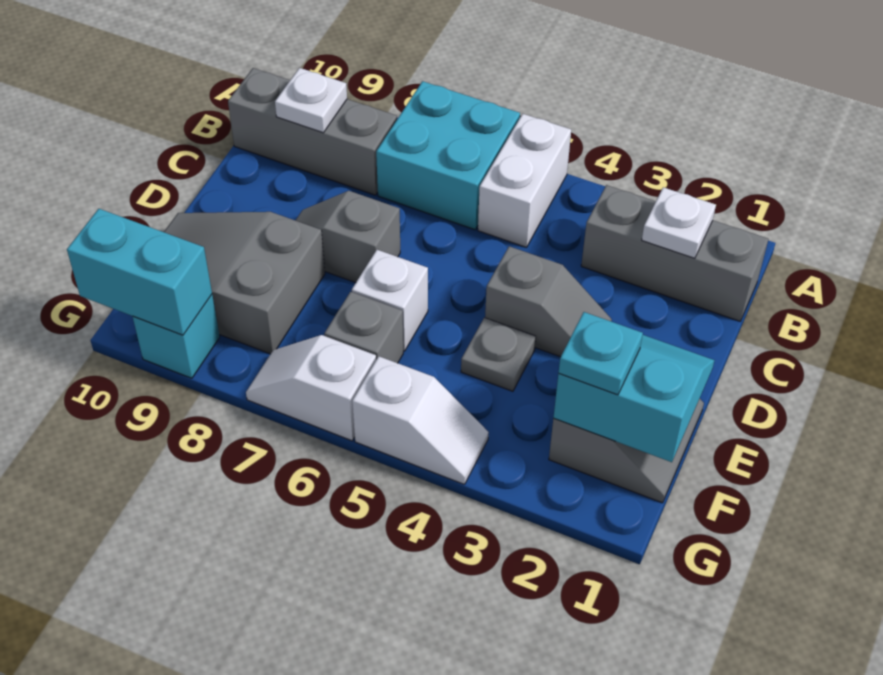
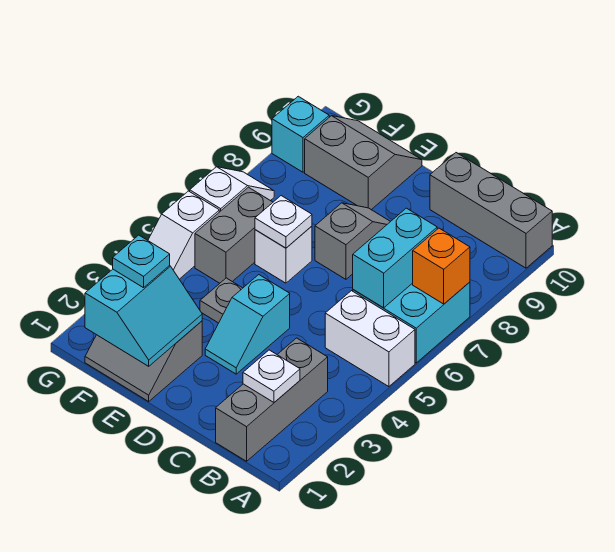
none -> orange 1x1 brick [413,228,470,304]
grey 1x3 brick [228,68,397,195] -> grey 1x3 brick turned to [430,153,552,268]
white 1x1 plate [275,68,347,133] -> white 1x1 plate moved to [255,196,312,248]
grey 1x2 slope [485,246,612,357] -> cyan 1x2 slope [205,275,290,374]
grey 2x3 slope [164,212,325,354] -> grey 2x2 slope [305,116,422,210]
grey 1x1 brick [324,292,403,363] -> grey 1x2 brick [195,187,273,283]
cyan 1x2 brick [67,209,212,335] -> cyan 1x2 brick moved to [353,208,437,308]

